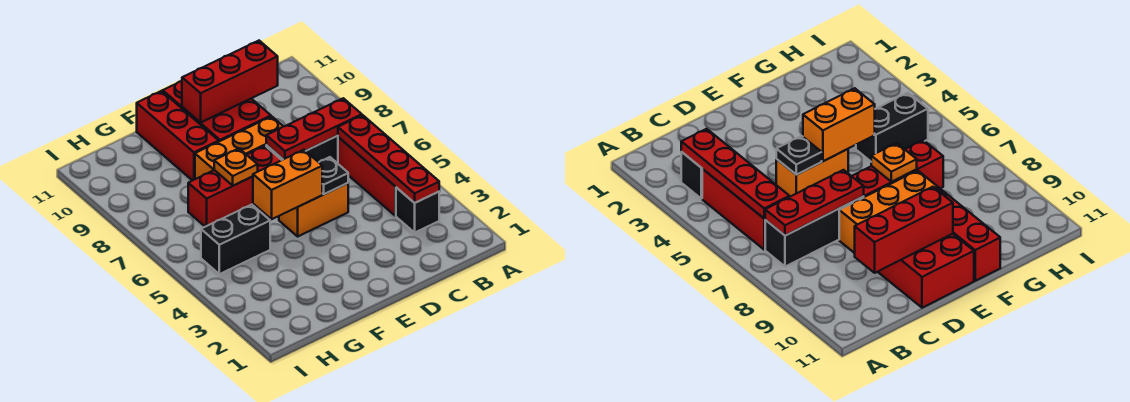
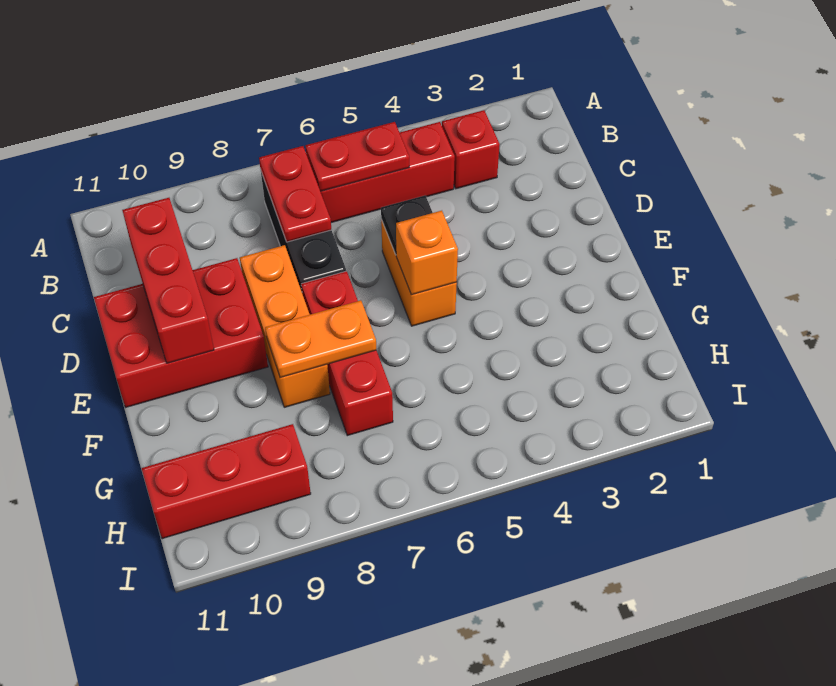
black 1x1 brick [396,188,439,232] -> red 1x1 brick [442,110,500,189]
red 1x4 plate [338,115,439,203] -> red 1x2 plate [306,122,409,191]
red 1x3 plate [266,98,362,159] -> red 1x2 plate [259,146,331,242]
orange 1x2 brick [253,150,322,219] -> orange 1x1 brick [396,211,458,295]
orange 1x1 plate [214,148,258,186] -> orange 1x2 plate [265,300,376,378]
red 1x3 brick [137,91,219,181] -> red 1x3 brick moved to [142,424,311,539]
black 1x2 brick [201,205,270,274] -> none

